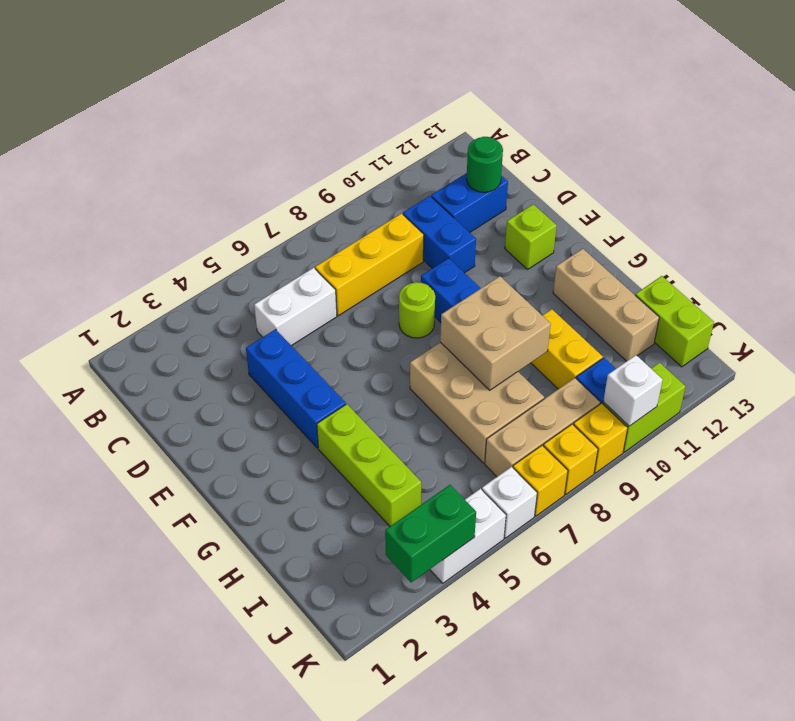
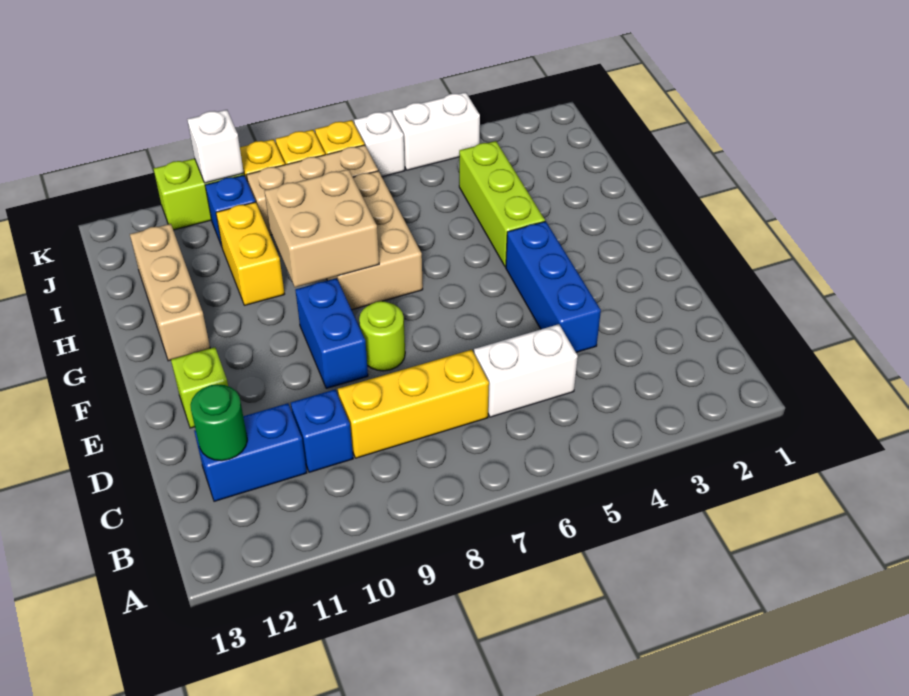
blue 1x2 brick [403,196,476,273] -> blue 1x1 brick [291,390,353,472]
lime 1x2 brick [635,276,714,367] -> none
green 1x2 brick [385,485,476,582] -> none

